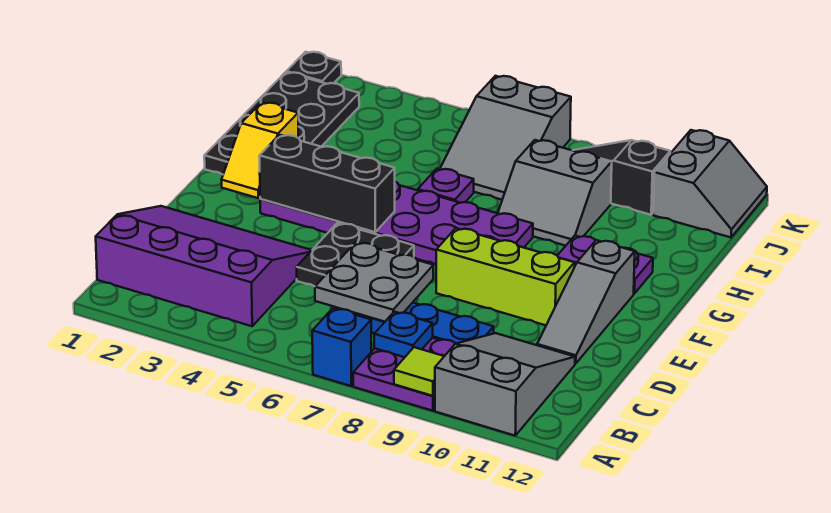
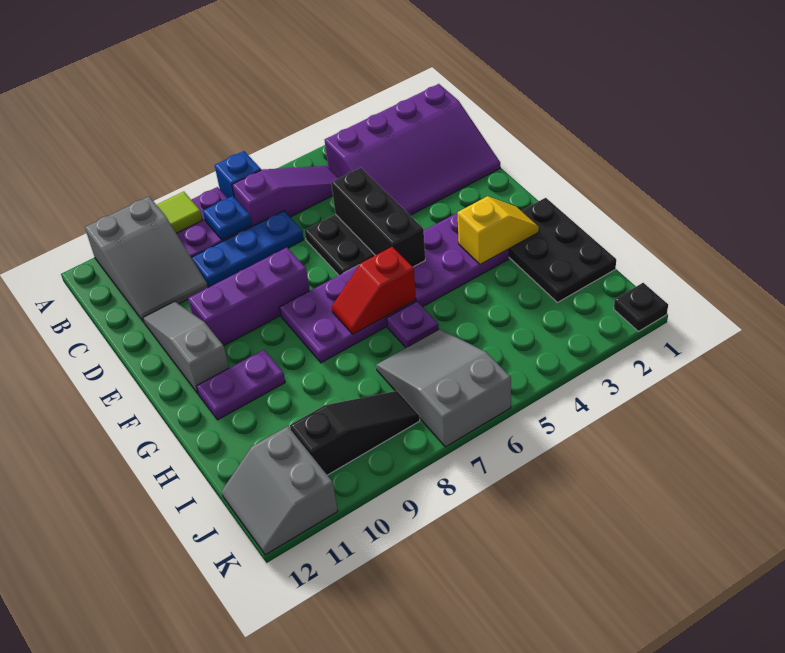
none -> purple 1x3 slope [232,166,339,226]
grey 2x2 plate [315,242,433,322] -> none
lime 1x3 brick [436,228,575,325] -> purple 1x3 brick [188,248,310,346]
yellow 1x2 slope [222,102,298,198] -> yellow 1x2 slope turned to [458,196,539,265]
black 1x3 brick [259,135,395,232] -> black 1x3 brick turned to [331,168,425,267]
black 2x4 plate [204,72,359,175] -> black 2x3 plate [509,198,616,302]
none -> red 1x2 slope [332,247,416,334]
grey 2x2 slope [498,140,612,246] -> none

